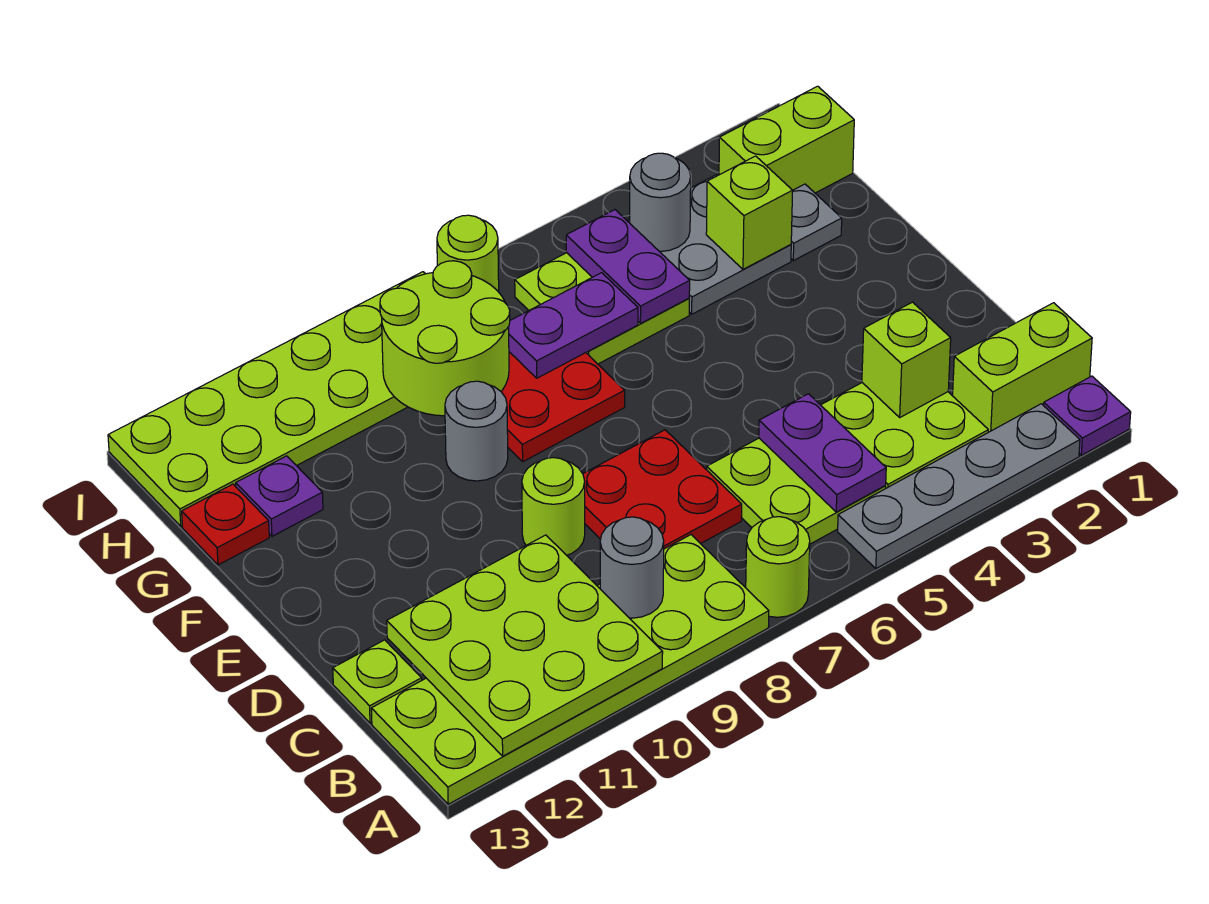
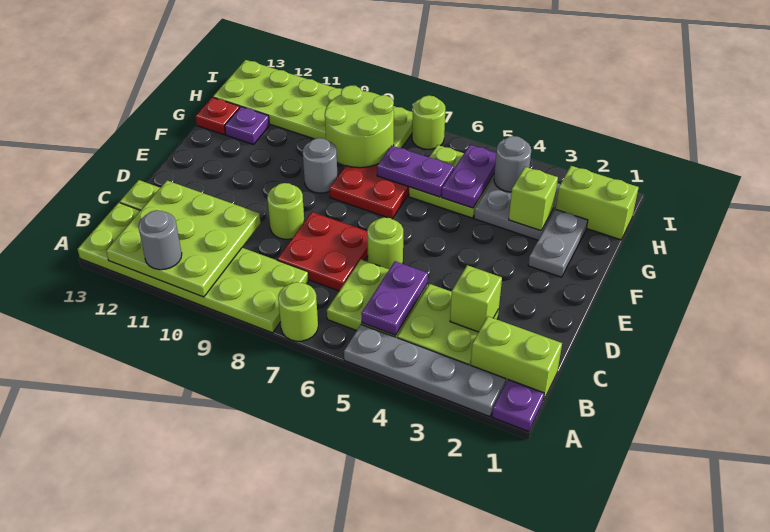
grey 1x1 round brick [600,517,664,618] -> grey 1x1 round brick moved to [138,210,182,270]
none -> lime 1x1 round brick [367,217,403,269]
grey 1x1 plate [791,184,842,261] -> grey 1x2 plate [528,209,588,277]

